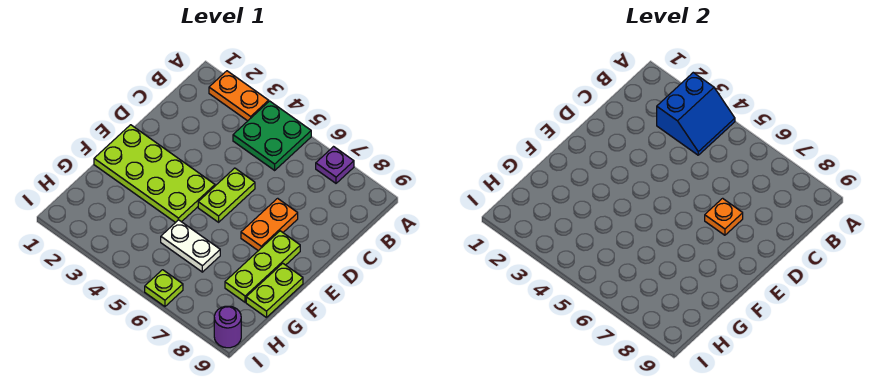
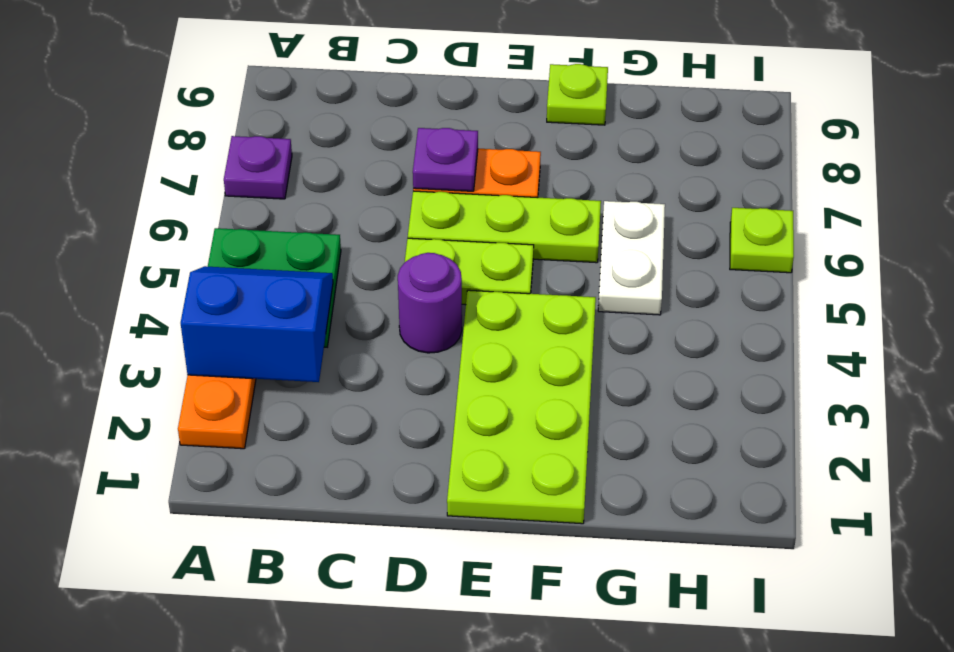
orange 1x1 plate [705,198,743,235] -> purple 1x1 plate [413,128,478,191]
lime 1x3 plate [225,231,300,302] -> lime 1x3 plate moved to [408,191,601,263]
lime 1x2 plate [246,263,303,318] -> lime 1x1 plate [547,64,608,125]
purple 1x1 round brick [214,306,241,348] -> purple 1x1 round brick moved to [398,253,462,353]

